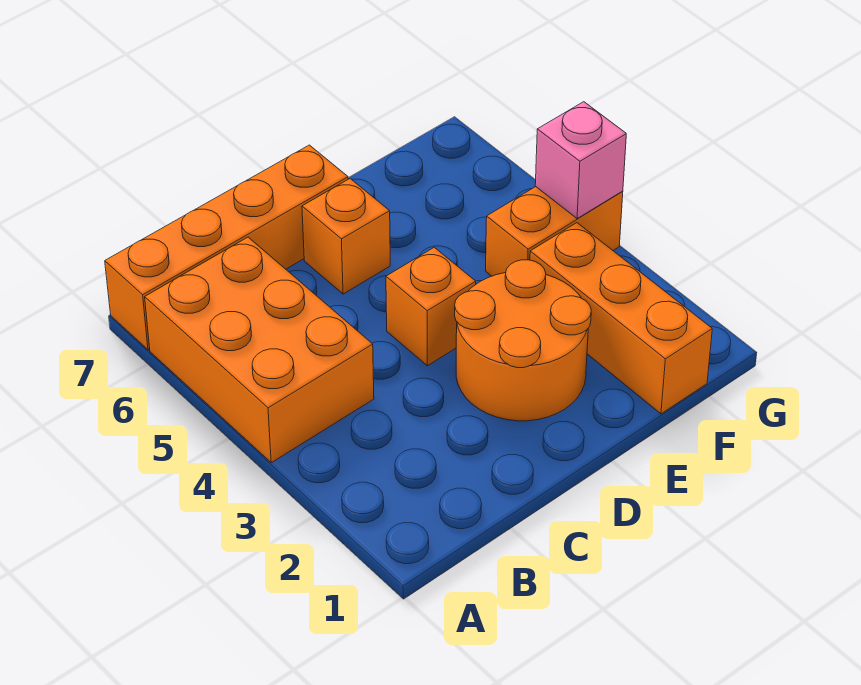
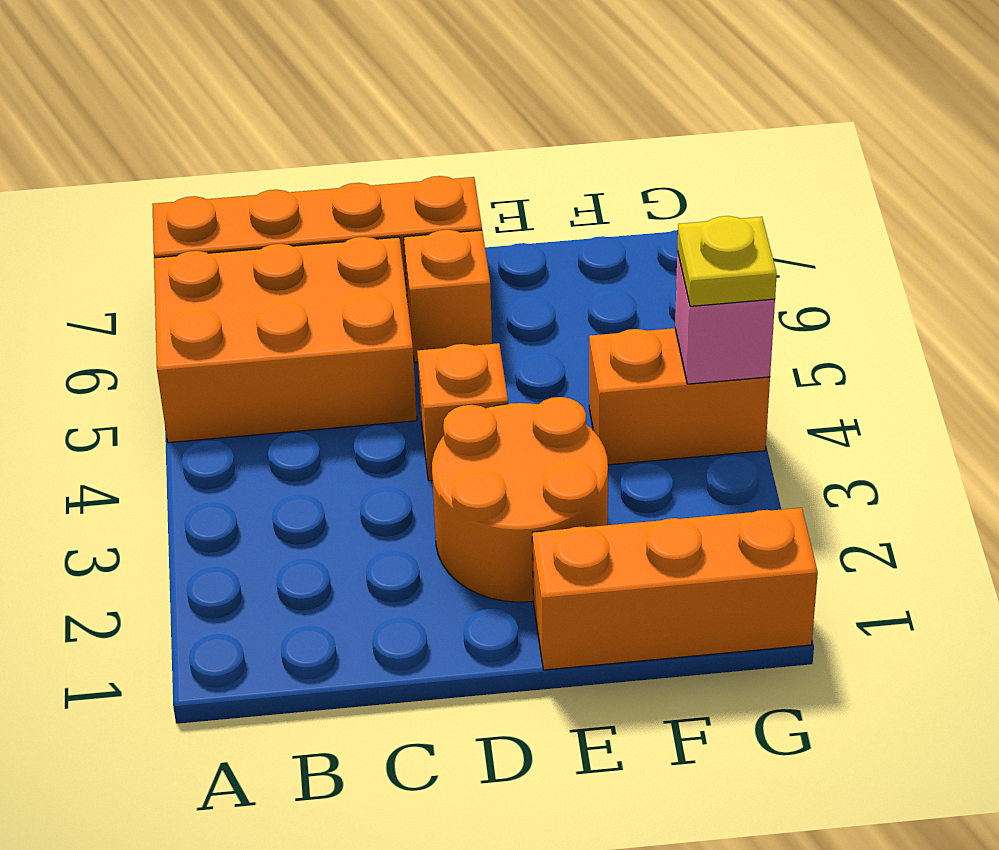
orange 2x3 brick [145,237,374,463] -> orange 2x3 brick turned to [154,237,417,443]
orange 1x3 brick [530,223,712,414] -> orange 1x3 brick turned to [532,508,818,670]
none -> yellow 1x1 plate [677,216,777,306]

